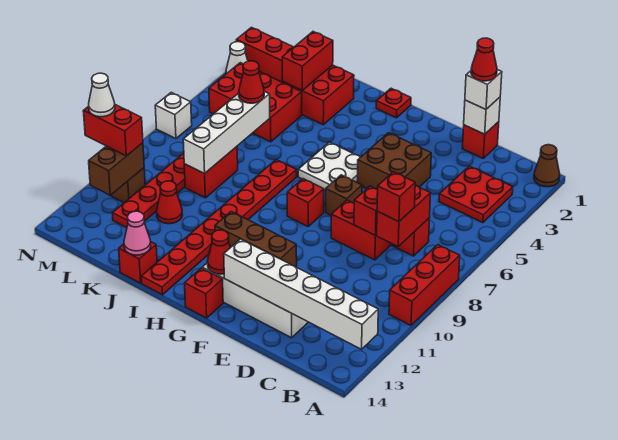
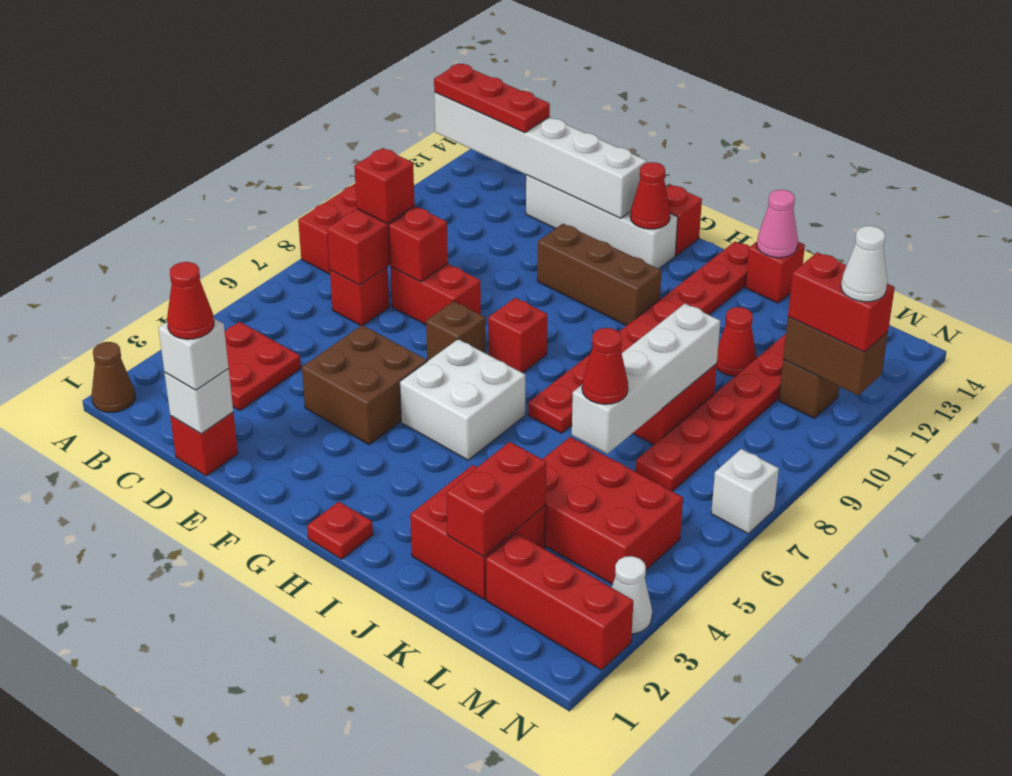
none -> red 1x3 plate [434,64,550,133]
white 2x2 plate [298,142,360,190] -> white 2x2 brick [400,339,525,460]
brown 1x2 brick [89,143,144,195] -> brown 1x2 brick turned to [783,317,888,395]

